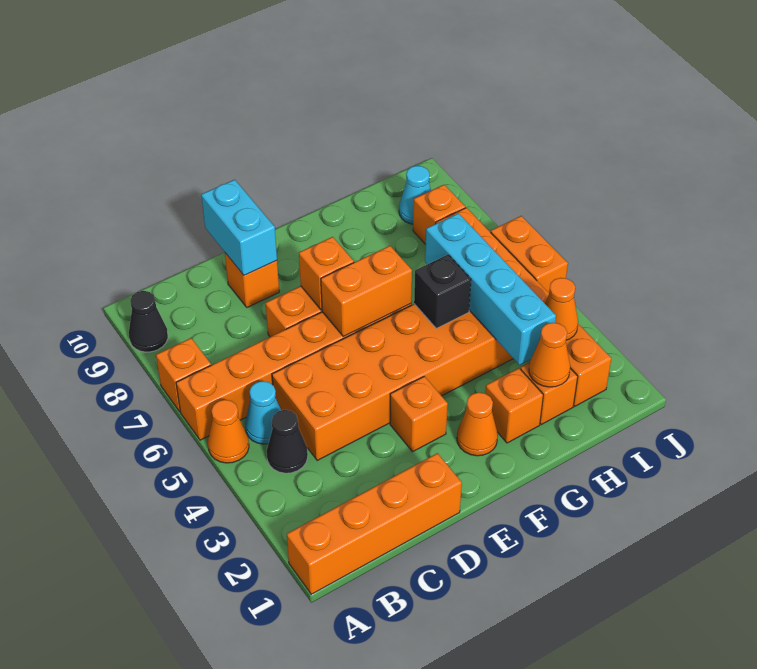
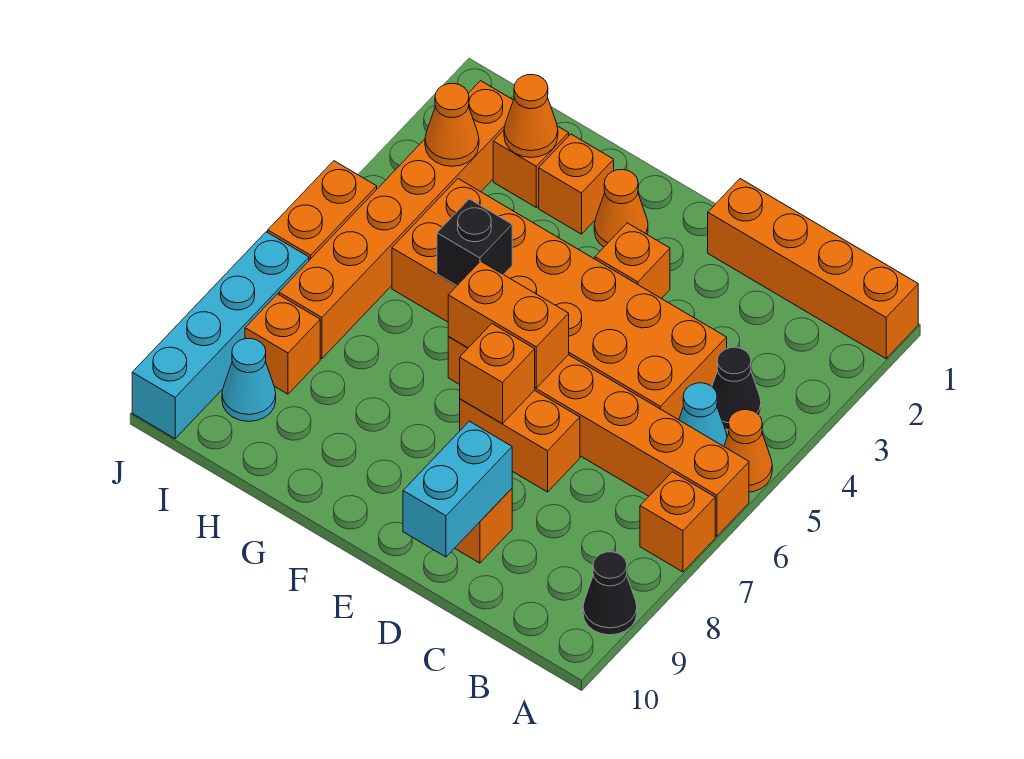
cyan 1x4 brick [425,213,556,365] -> cyan 1x4 brick moved to [132,232,309,438]

